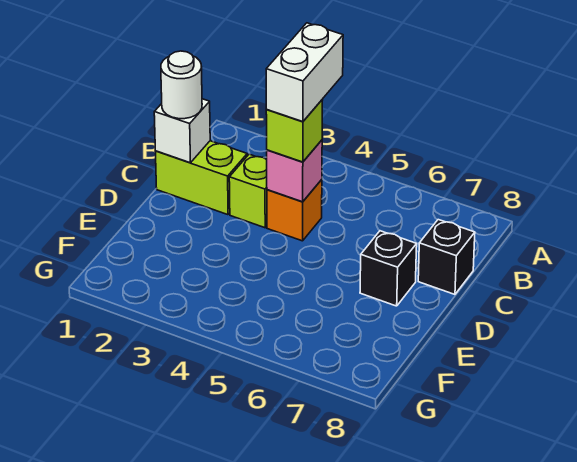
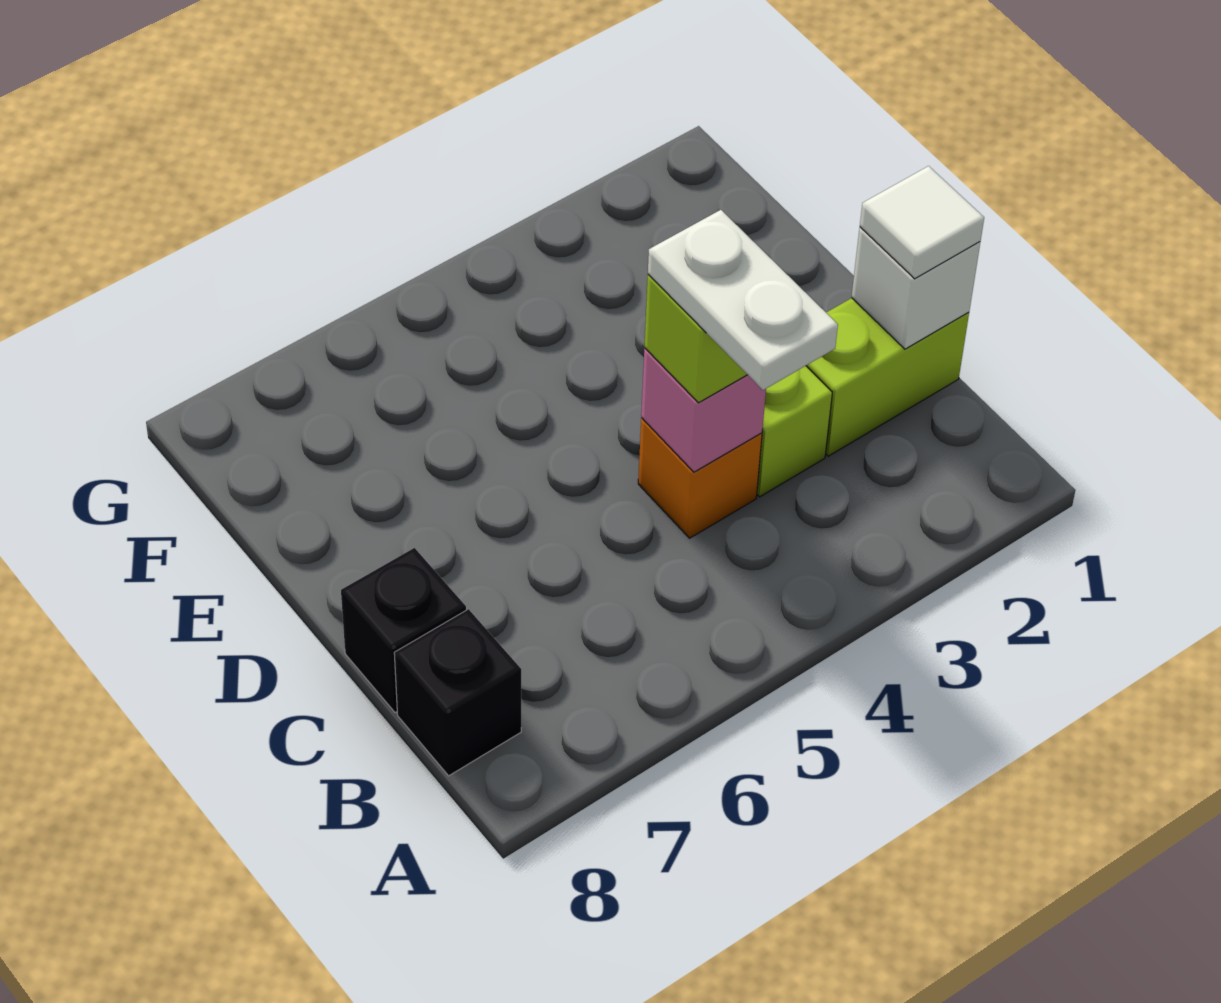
white 1x2 brick [266,23,343,122] -> white 1x2 plate [648,210,838,390]
white 1x1 round brick [161,51,202,119] -> white 1x1 tile [860,166,984,279]
black 1x1 brick [360,231,417,306] -> black 1x1 brick moved to [394,609,521,776]

